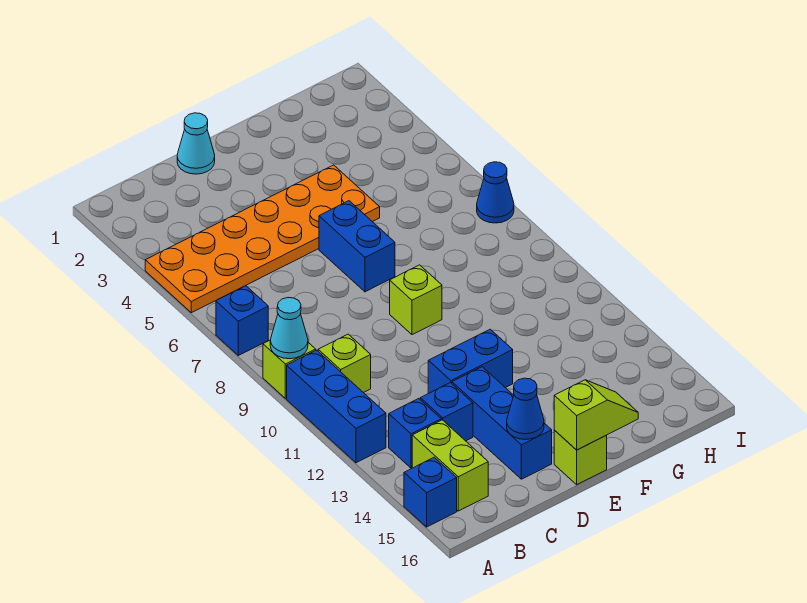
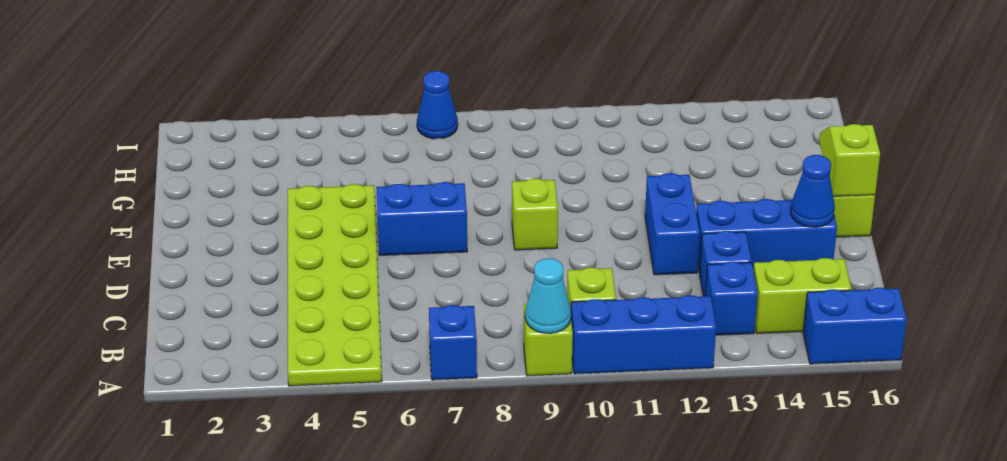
orange 2x6 plate [145,165,380,313] -> lime 2x6 plate [288,184,382,386]
blue 1x1 brick [404,457,457,527] -> blue 1x2 brick [803,288,907,364]
cyan 1x1 cone [177,113,215,174] -> none

